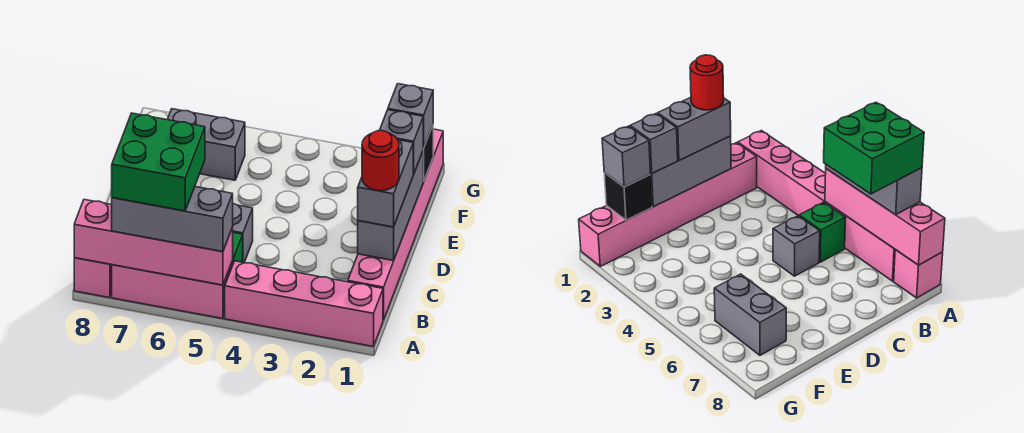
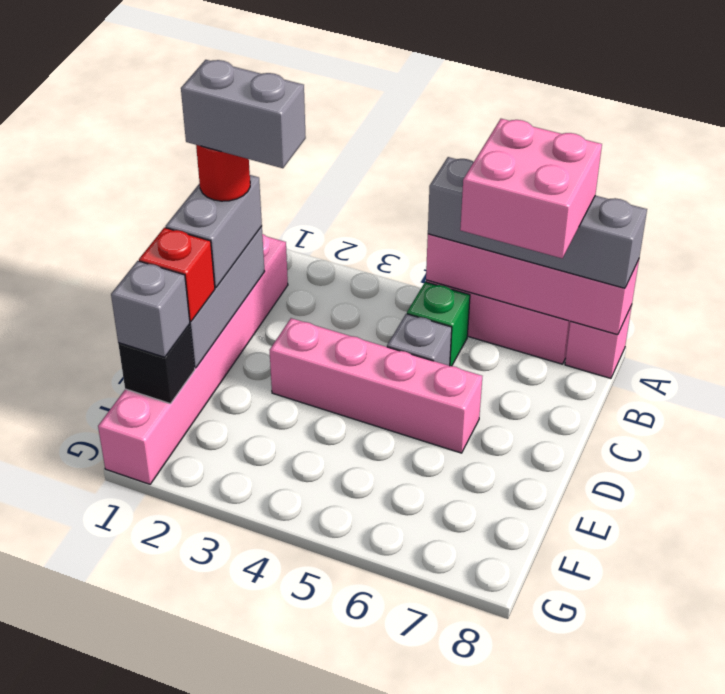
pink 1x4 brick [225,261,383,346] -> pink 1x4 brick moved to [270,318,482,453]
grey 1x3 brick [112,187,233,252] -> grey 1x4 brick [428,157,647,288]
green 2x2 brick [112,113,205,211] -> pink 2x2 brick [460,119,602,258]
grey 1x1 brick [379,110,424,174] -> red 1x1 brick [139,228,215,322]
grey 1x2 brick [167,109,245,180] -> grey 1x2 brick moved to [181,60,306,168]

